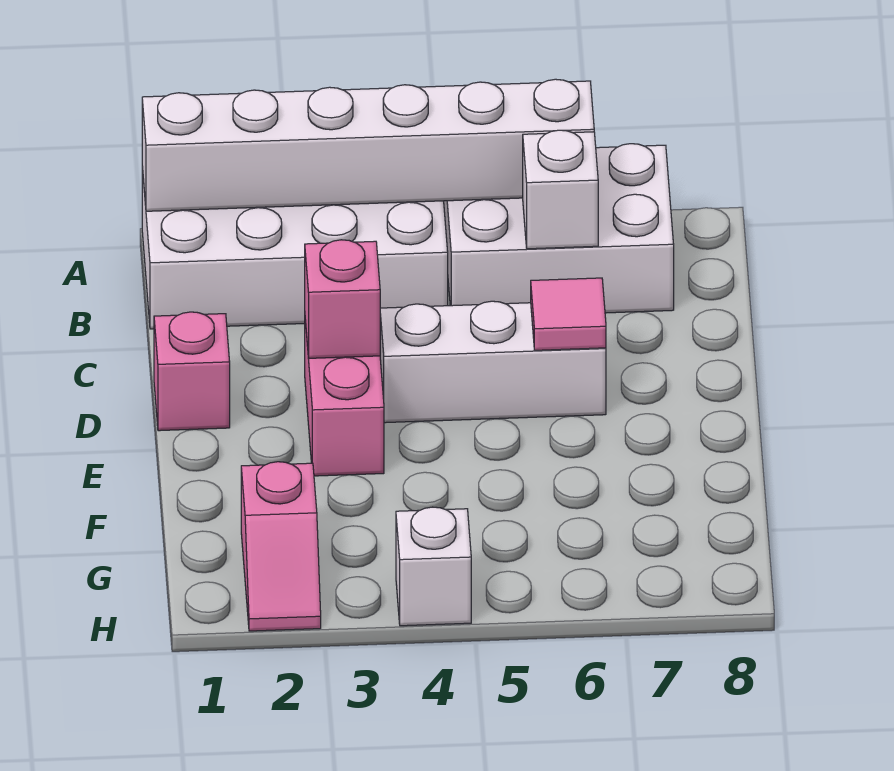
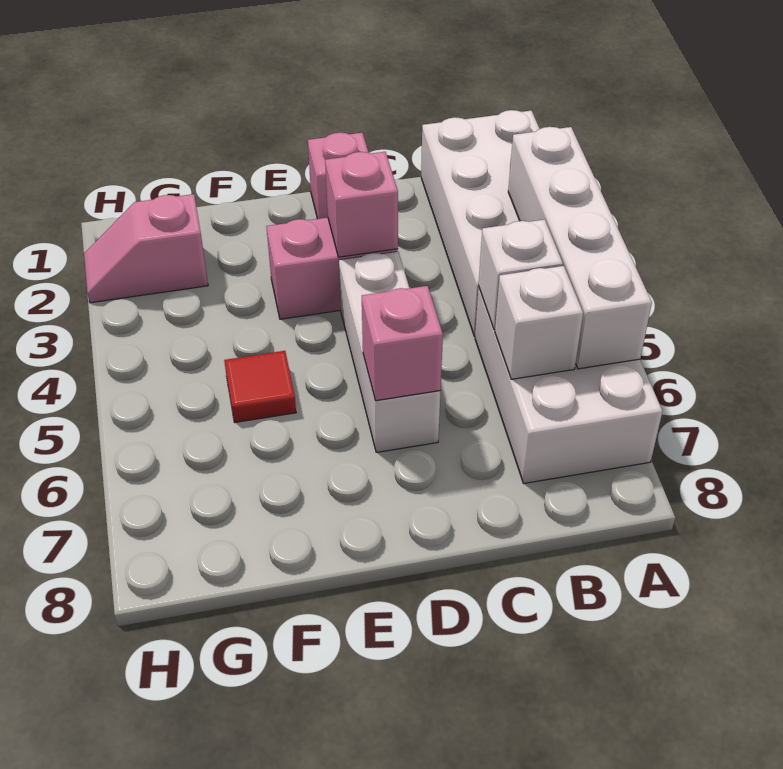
white 1x6 brick [142,79,594,211] -> white 1x4 brick [508,127,652,369]
pink 1x1 tile [531,278,606,350] -> pink 1x1 brick [362,286,443,401]
none -> red 1x1 tile [224,351,296,422]
white 1x1 brick [396,507,471,626] -> white 1x1 brick moved to [479,220,563,330]

